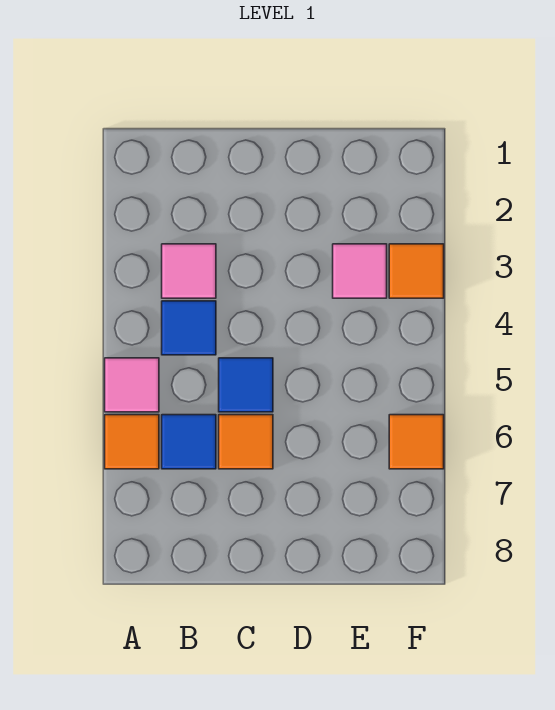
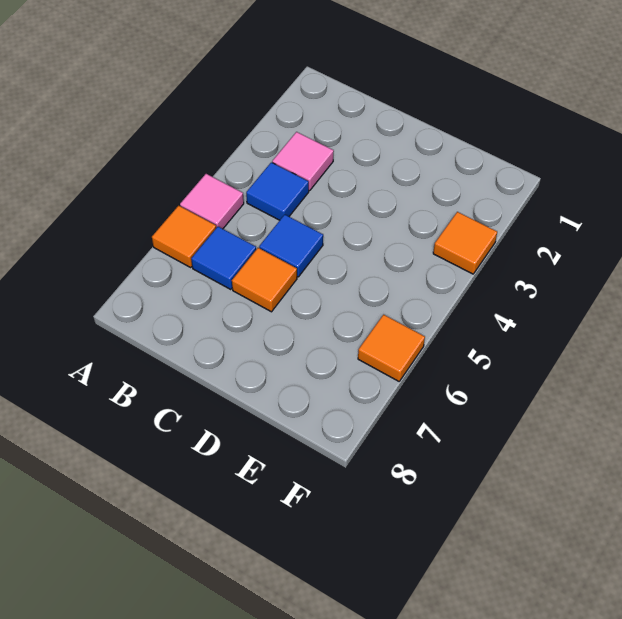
pink 1x1 tile [333,244,387,298] -> none

